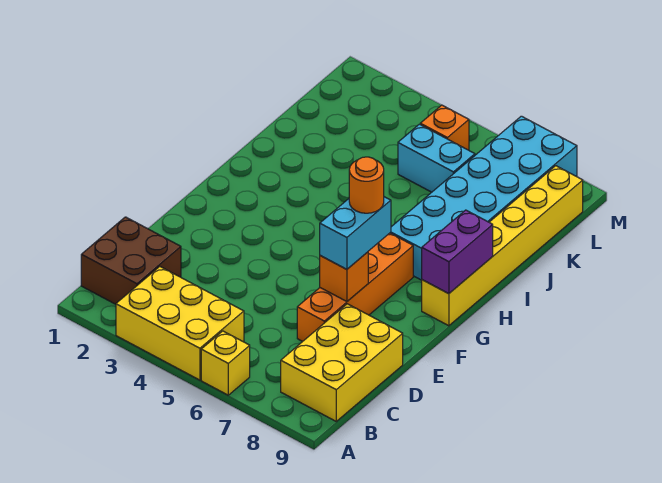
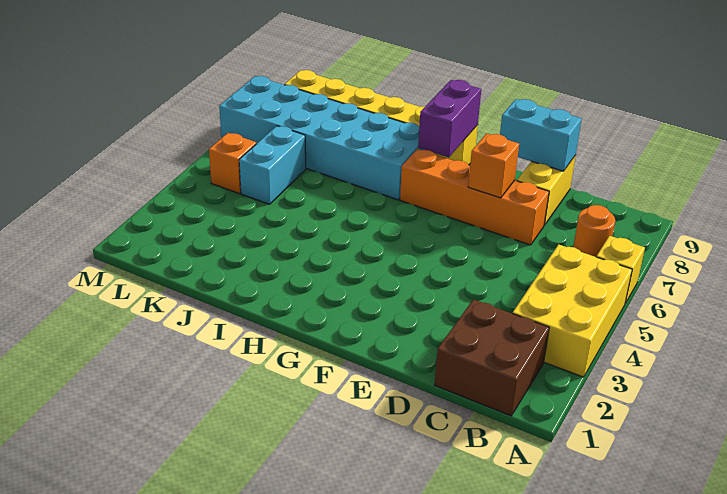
yellow 2x3 brick [281,304,403,421] -> yellow 1x2 brick [517,155,576,225]
cyan 1x2 brick [320,197,391,269] -> cyan 1x2 brick moved to [500,99,582,171]
orange 1x1 round brick [349,157,384,213] -> orange 1x1 round brick moved to [573,205,615,257]
purple 1x2 brick [422,210,493,294] -> purple 1x2 brick turned to [418,80,481,157]

